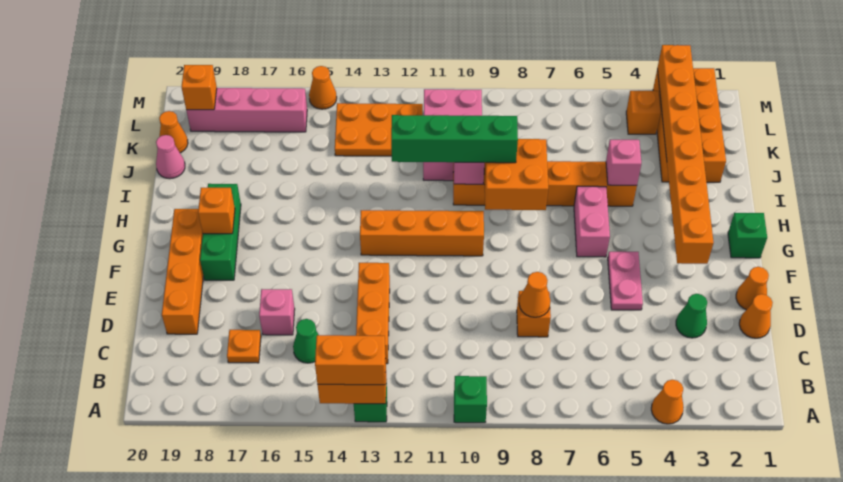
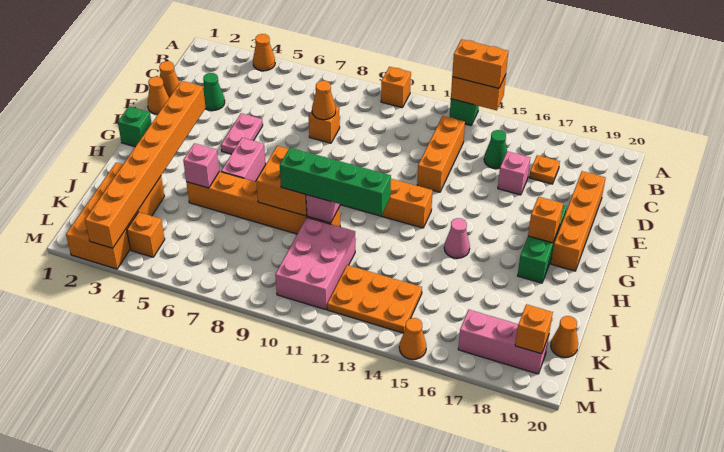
green 1x1 brick [454,376,487,423] -> orange 1x1 brick [381,67,411,108]
pink 1x1 cone [156,135,185,179] -> pink 1x1 cone moved to [444,218,470,258]
pink 1x4 brick [186,88,307,132] -> pink 1x3 brick [458,310,549,374]

